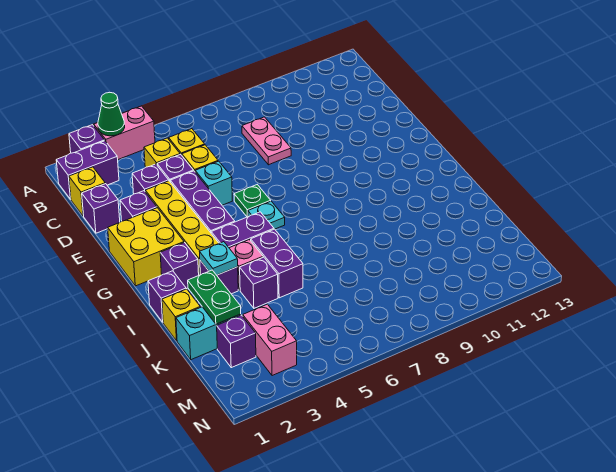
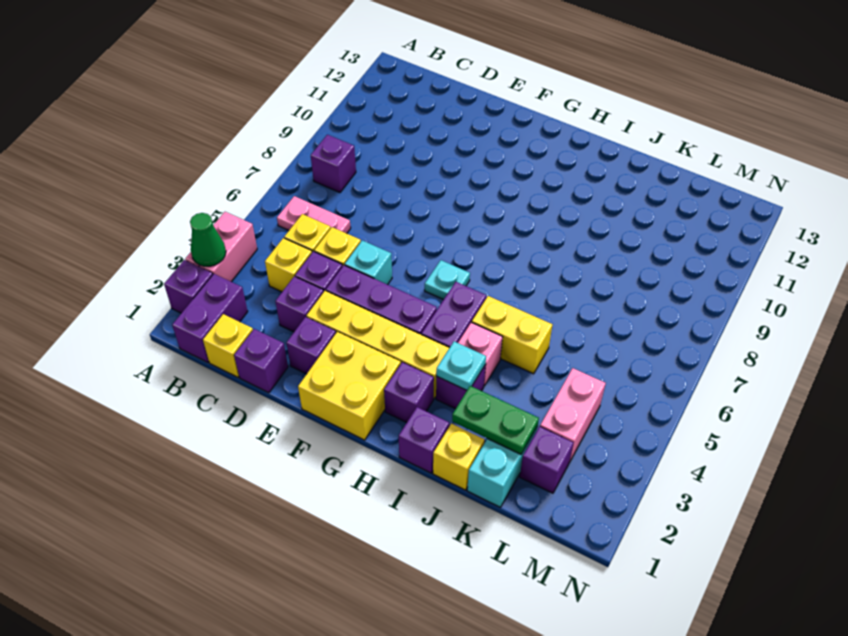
pink 1x2 plate [242,117,291,165] -> pink 1x2 plate moved to [277,196,351,233]
green 1x1 plate [234,185,271,217] -> none
purple 1x2 brick [251,229,303,298] -> yellow 1x2 brick [472,296,552,374]
purple 1x1 brick [240,257,278,308] -> purple 1x1 brick moved to [311,135,356,192]
pink 1x2 brick [243,304,297,376] -> pink 1x2 brick turned to [540,368,606,463]

